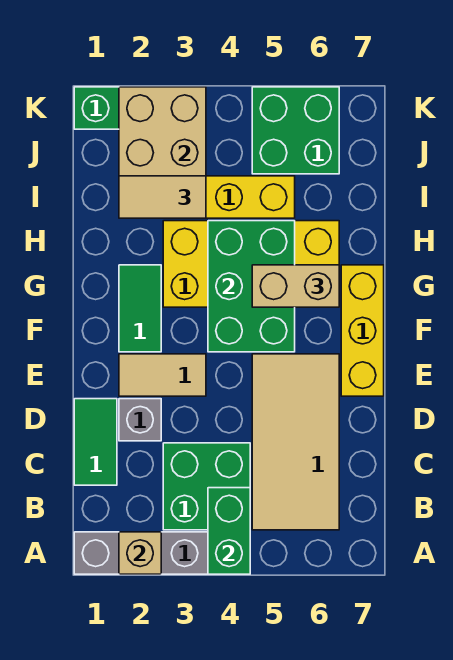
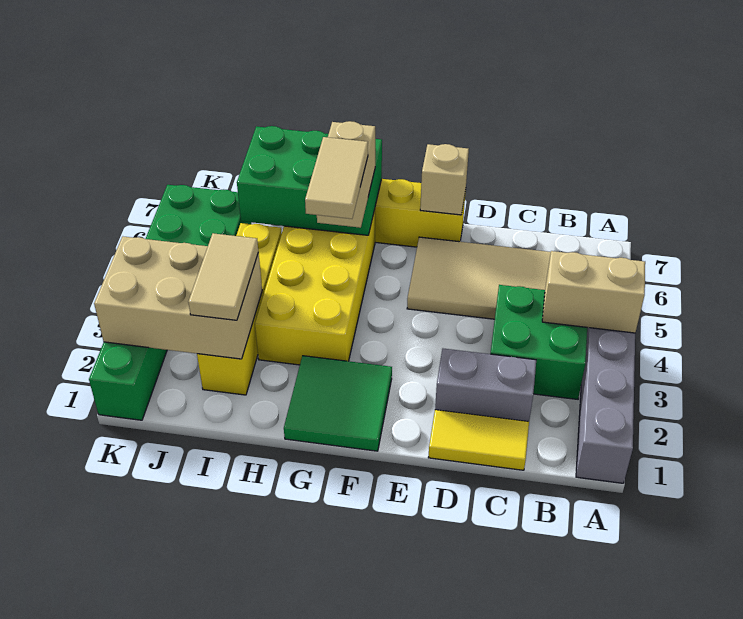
tan 1x1 brick [119,532,161,574] -> tan 1x1 brick moved to [420,144,469,215]
green 1x2 brick [208,488,250,574] -> tan 1x2 brick [542,251,645,333]
green 1x2 tile [74,399,117,485] -> yellow 1x2 tile [428,410,529,470]
grey 1x1 brick [119,399,161,441] -> grey 1x2 brick [435,349,536,422]
tan 1x2 tile [119,354,206,396] -> tan 1x2 tile moved to [305,137,368,219]
green 1x2 tile [119,265,161,352] -> green 2x2 tile [284,356,392,451]
green 2x3 brick [208,221,295,352] -> green 2x3 brick moved to [237,126,382,235]

